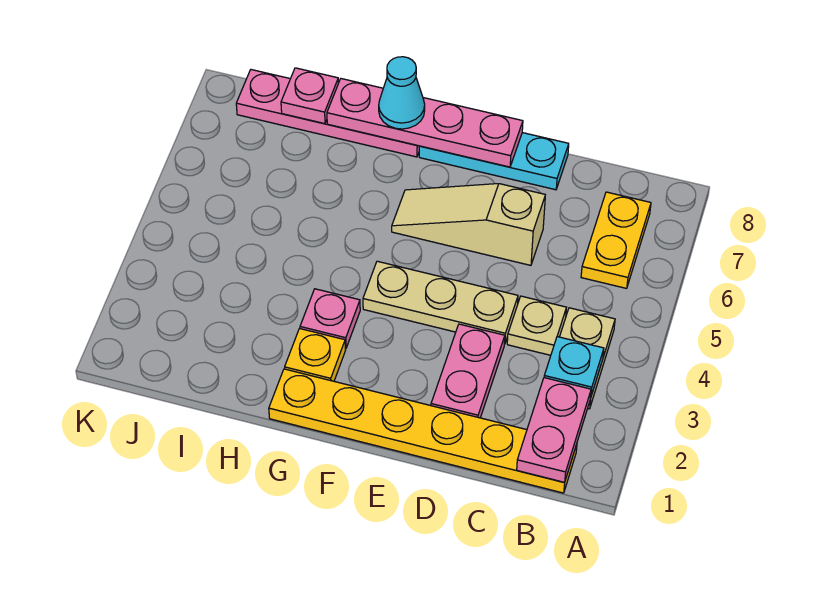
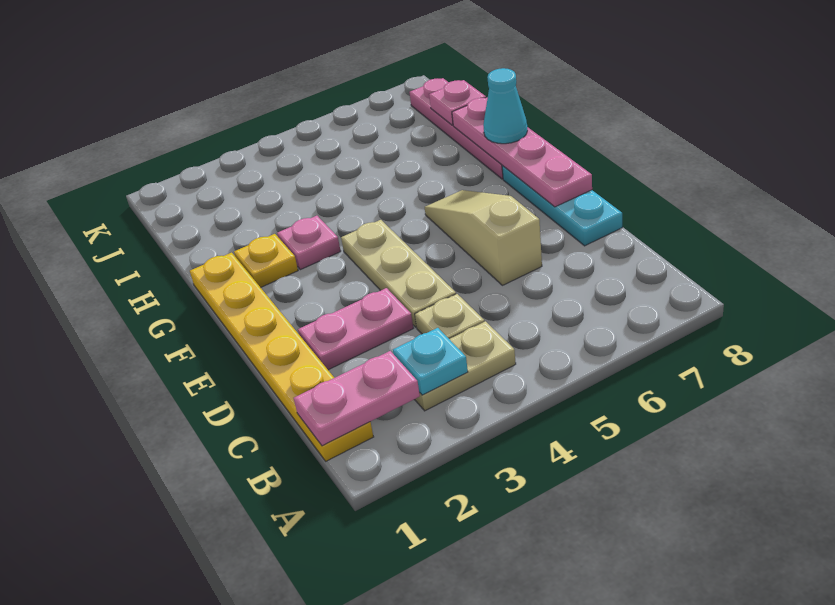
yellow 1x2 plate [581,192,651,288] -> none

